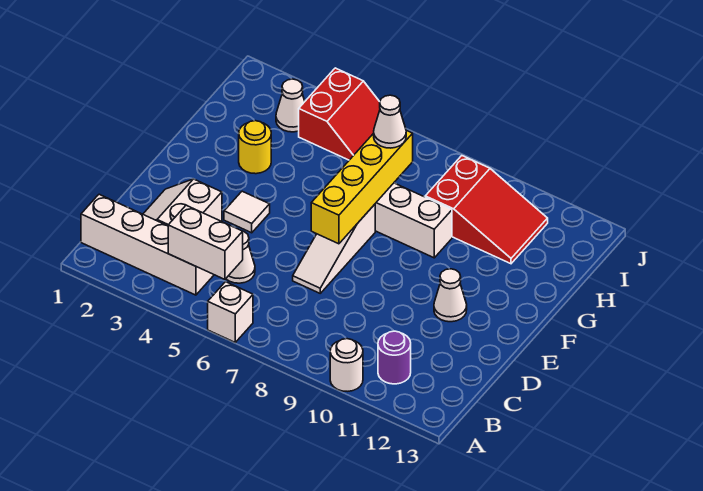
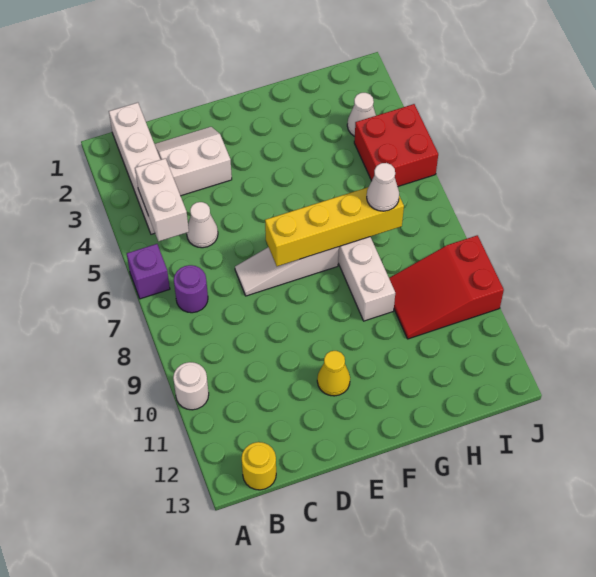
white 1x1 brick [208,282,253,342] -> purple 1x1 brick [127,244,170,299]
purple 1x1 round brick [378,331,411,384] -> purple 1x1 round brick moved to [174,265,208,313]
white 1x1 tile [224,191,270,233] -> none
white 1x1 cone [434,269,467,322] -> yellow 1x1 cone [317,351,350,396]
yellow 1x1 round brick [239,121,271,174] -> yellow 1x1 round brick moved to [242,442,276,490]
red 2x3 slope [425,156,548,264] -> red 2x3 slope turned to [389,235,504,339]
red 2x2 slope [299,68,380,160] -> red 2x2 brick [354,104,438,186]

